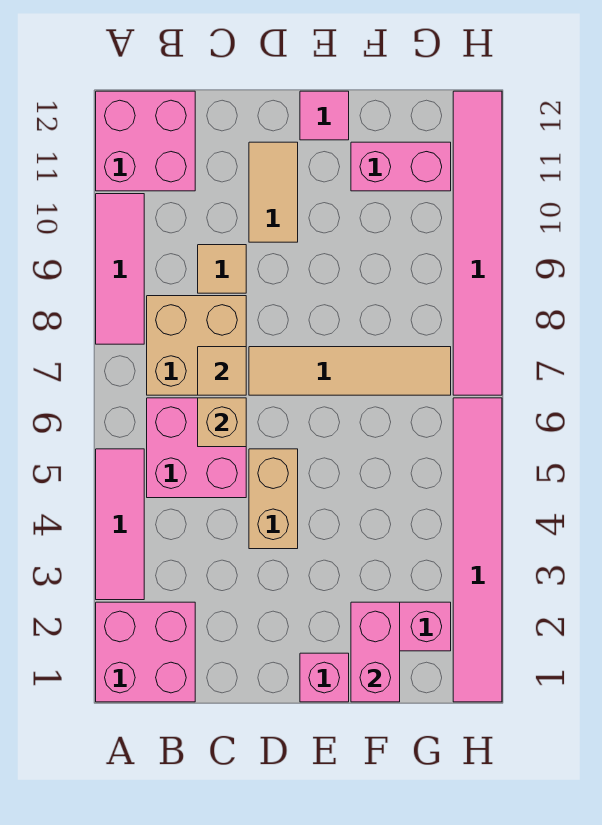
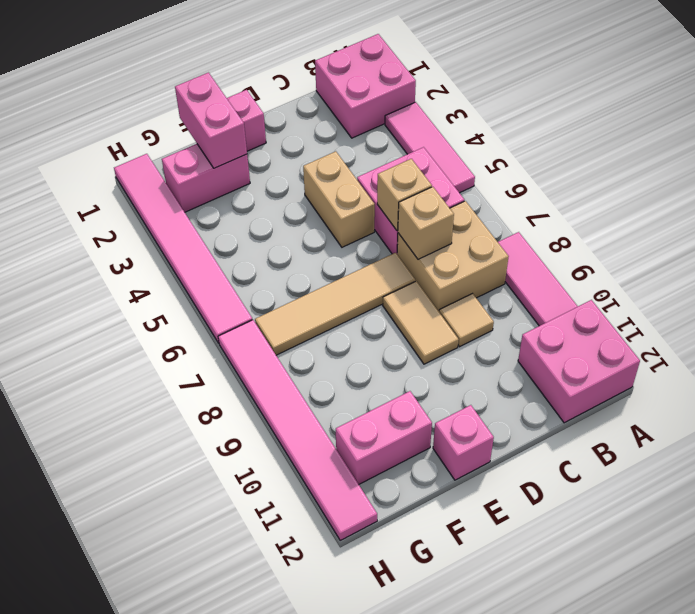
tan 1x1 tile [198,347,246,395] -> tan 1x1 brick [398,187,454,259]
tan 1x2 tile [249,142,298,242] -> tan 1x2 tile moved to [383,281,459,364]
pink 1x1 tile [300,91,349,140] -> pink 1x1 brick [433,405,494,480]

